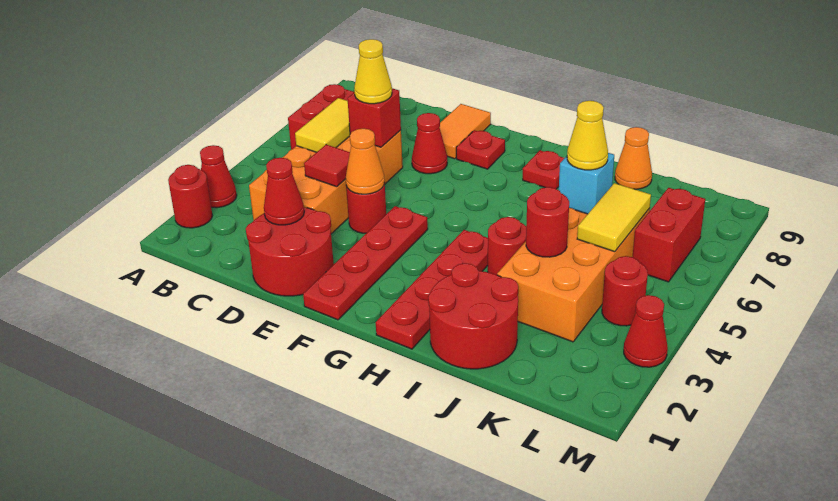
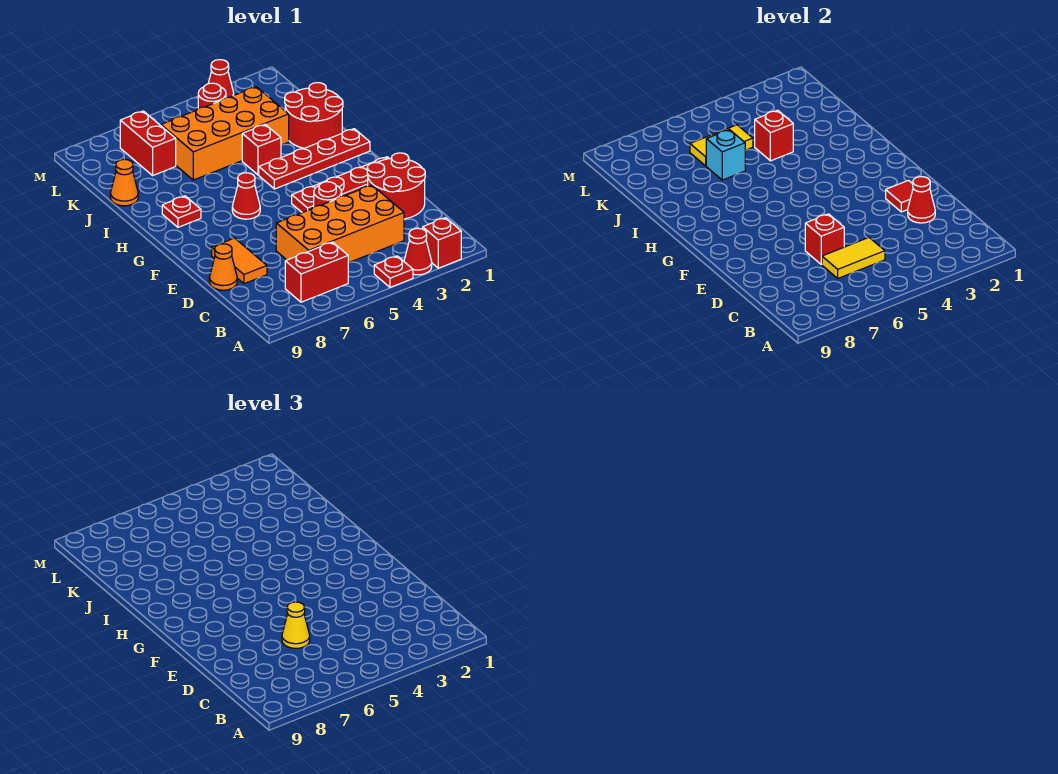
red 1x1 round brick [168,165,212,228] -> red 1x1 brick [423,218,461,268]
red 1x1 tile [304,145,350,187] -> red 1x1 tile moved to [886,181,913,212]
orange 1x1 cone [346,129,385,194] -> orange 1x1 cone moved to [209,244,237,290]
red 1x1 cone [412,113,447,174] -> red 1x1 cone moved to [232,173,260,219]
orange 1x2 tile [439,104,491,159] -> orange 1x2 tile turned to [212,238,267,284]
red 1x1 plate [456,130,505,169] -> red 1x1 plate moved to [374,256,413,287]
red 1x1 round brick [488,217,526,275] -> red 1x1 brick [242,124,281,175]
red 1x1 round brick [526,187,569,257] -> red 1x1 brick [755,110,793,161]
yellow 1x1 cone [567,101,608,170] -> none
red 1x2 brick [633,188,705,282] -> red 1x2 brick turned to [120,111,176,175]

